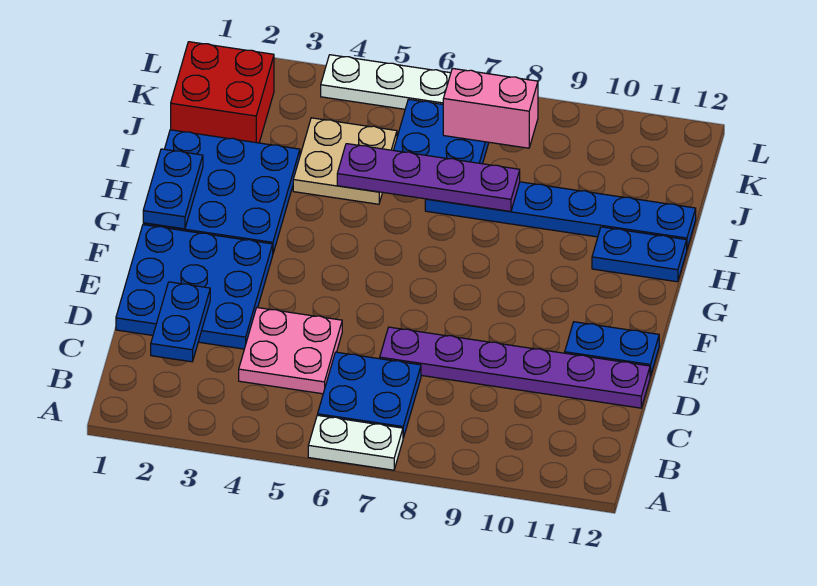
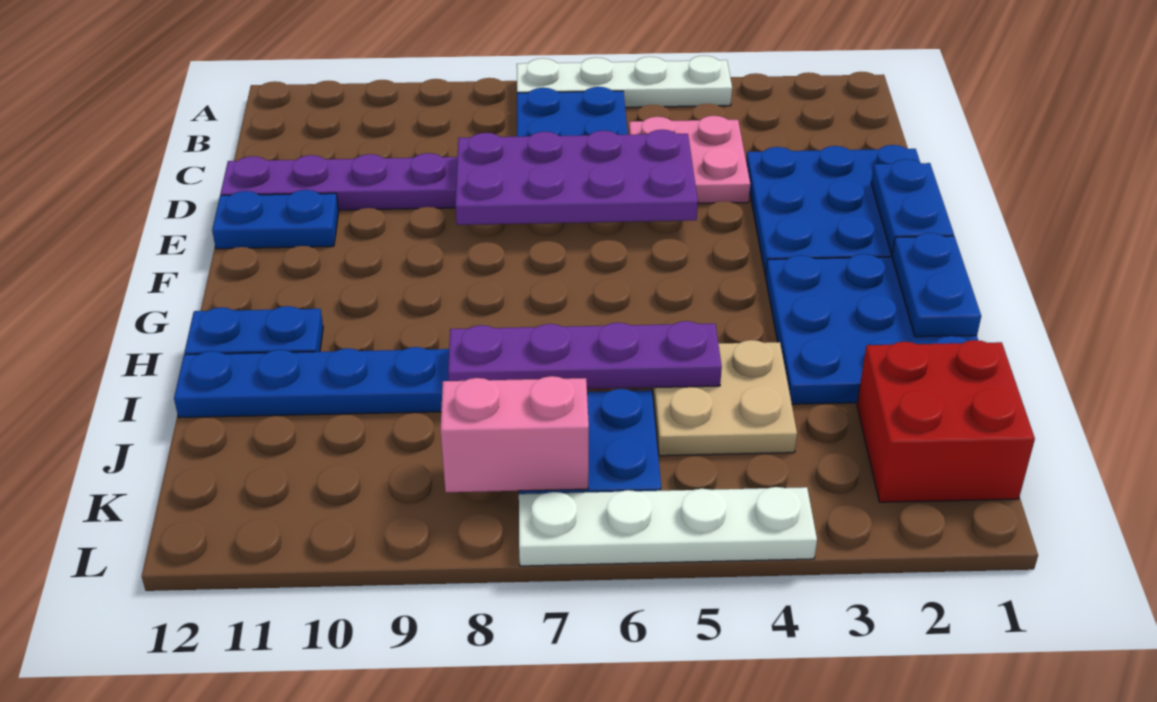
white 1x2 plate [308,415,403,470] -> white 1x4 plate [517,56,732,107]
blue 1x2 plate [151,282,210,362] -> blue 1x2 plate moved to [871,159,954,254]
none -> purple 2x4 plate [455,130,698,225]

